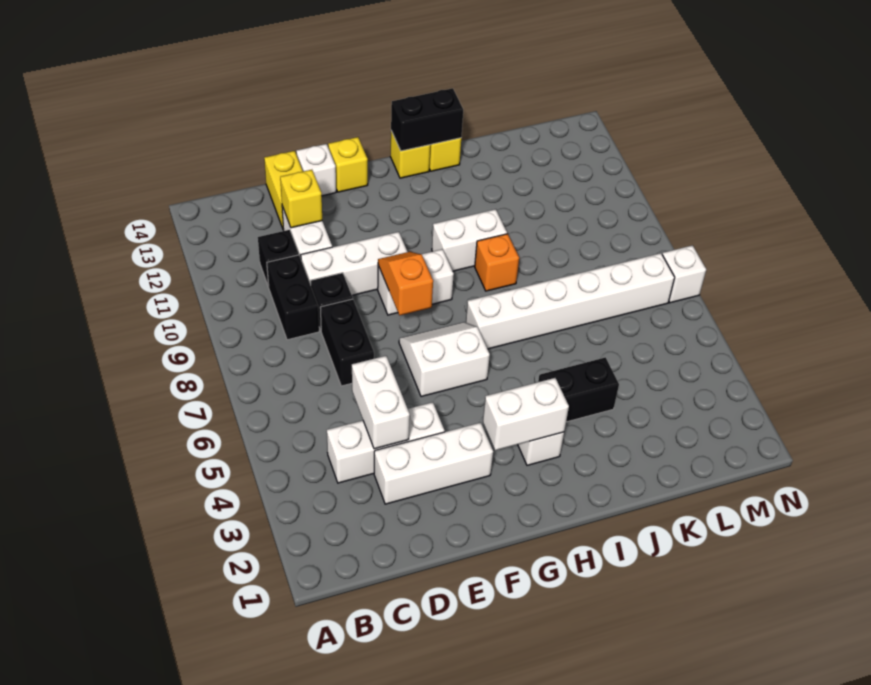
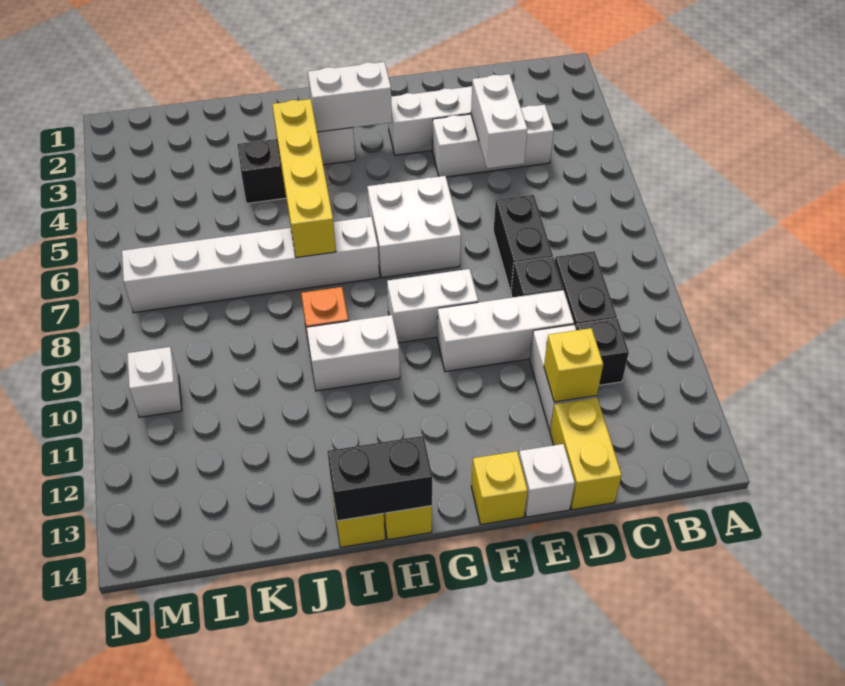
white 2x2 slope [399,322,490,397] -> white 2x2 brick [367,176,461,278]
orange 1x2 slope [378,252,433,315] -> none
none -> yellow 1x4 brick [272,99,336,258]
white 1x1 brick [662,245,706,303] -> white 1x1 brick moved to [127,347,182,417]

